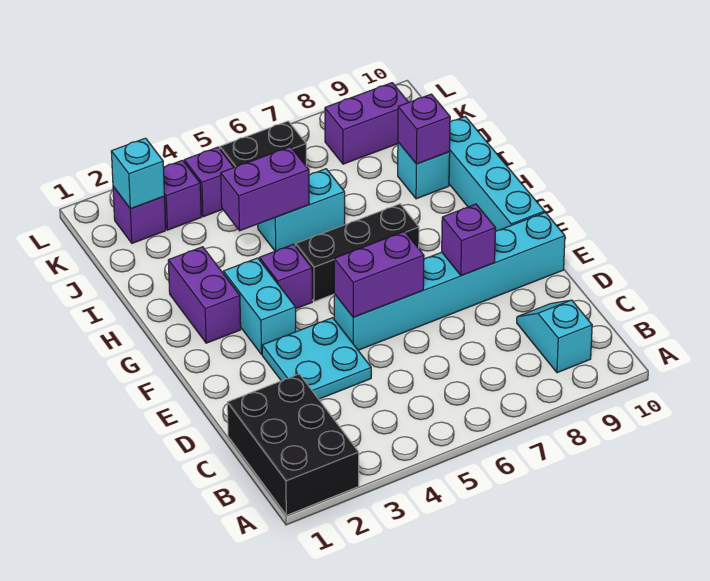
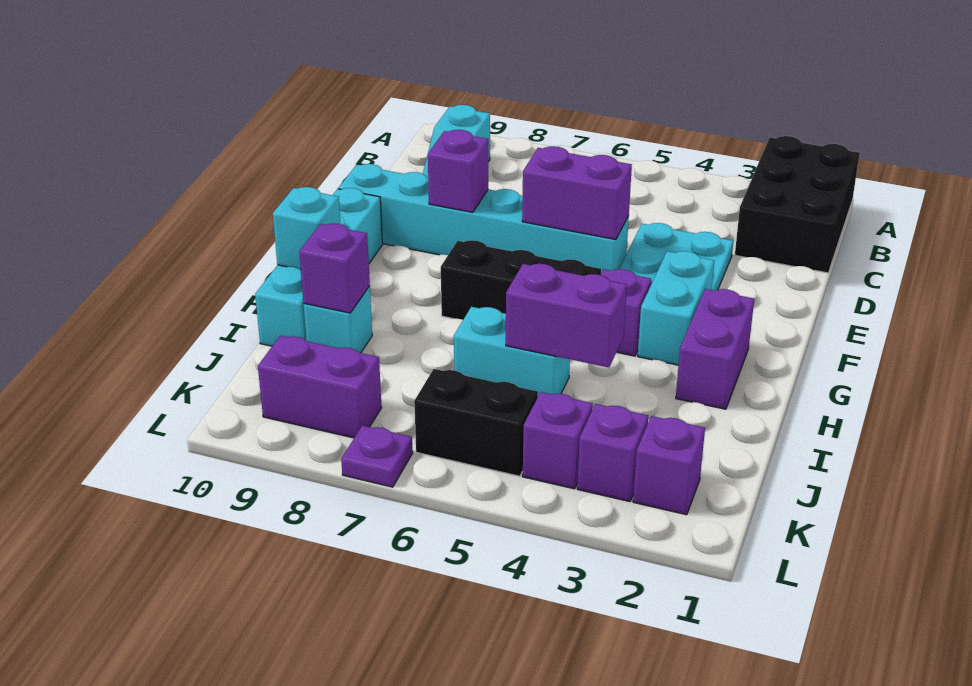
cyan 1x1 brick [111,138,165,209] -> cyan 1x1 brick moved to [273,187,340,270]
none -> purple 1x1 plate [341,425,413,487]

